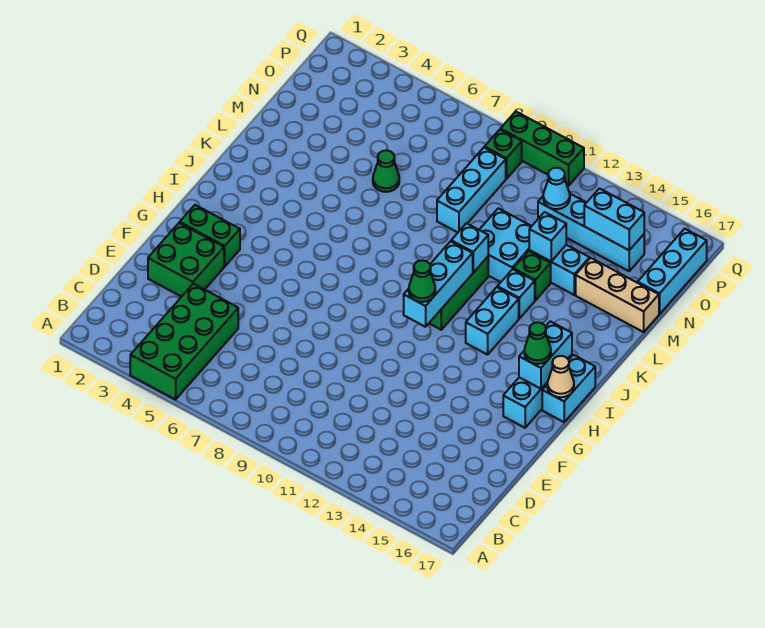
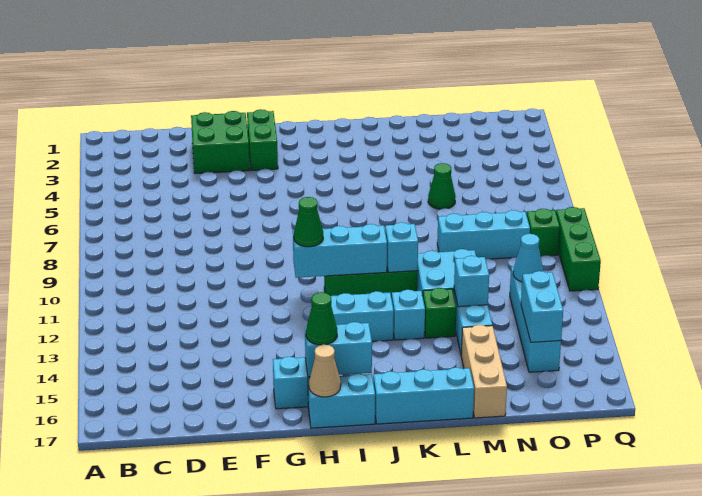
green 2x4 brick [130,284,238,400] -> none
cyan 1x3 brick [638,229,707,314] -> cyan 1x3 brick moved to [373,367,474,424]

